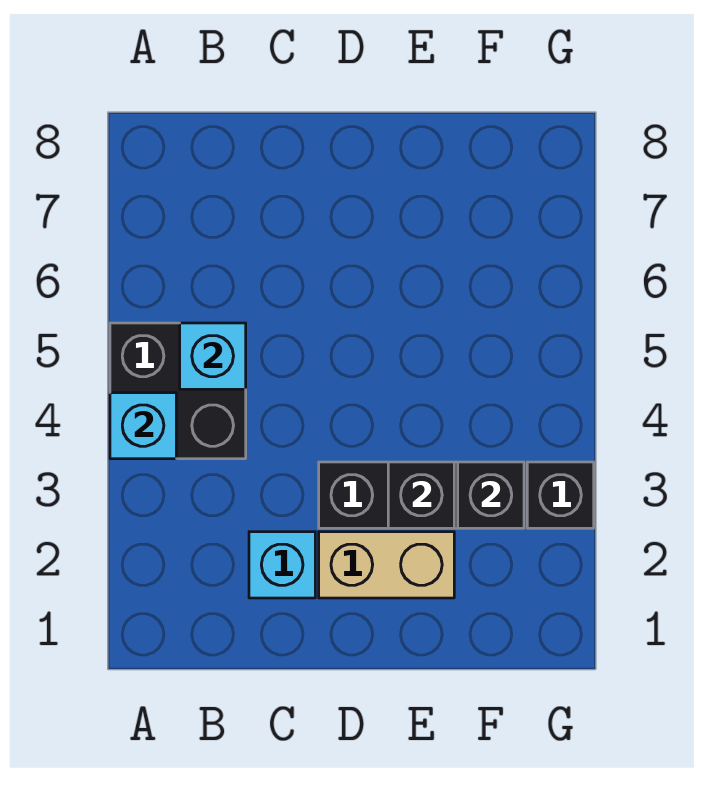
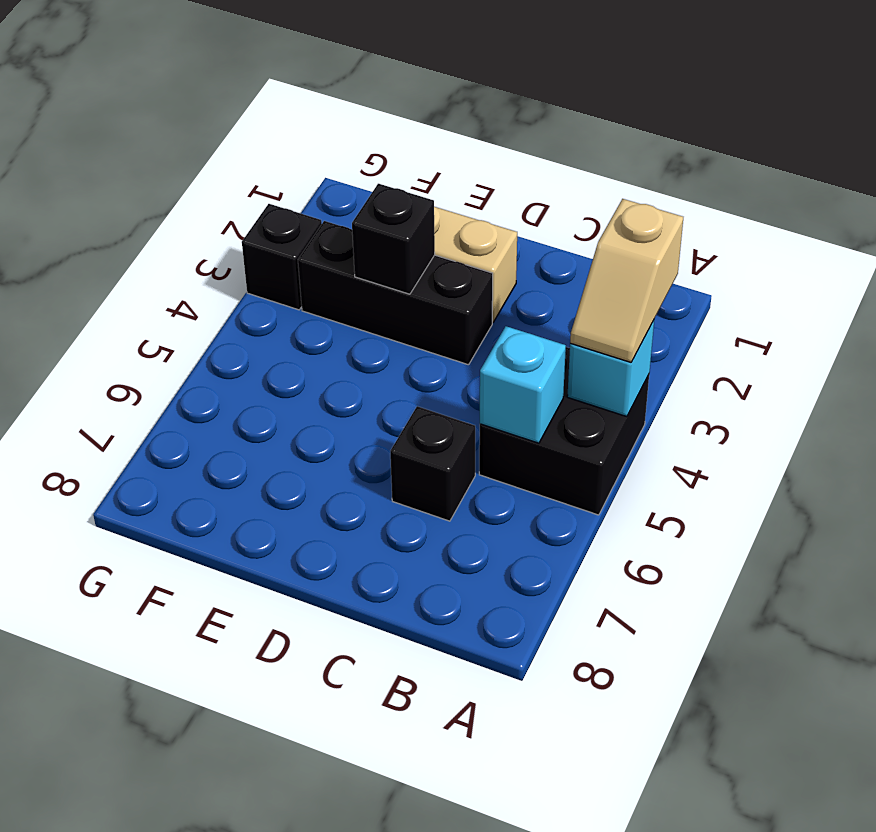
none -> tan 1x2 slope [570,199,683,362]
cyan 1x1 brick [249,532,315,598] -> none
black 1x1 brick [458,462,524,528] -> black 1x1 brick moved to [390,406,475,521]

